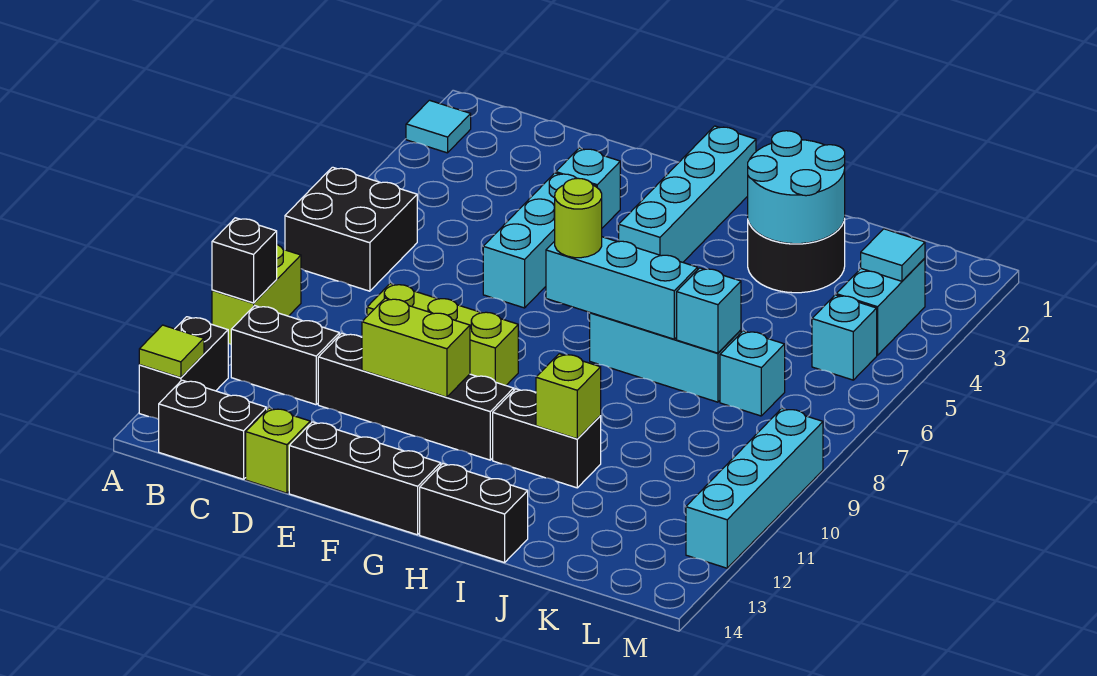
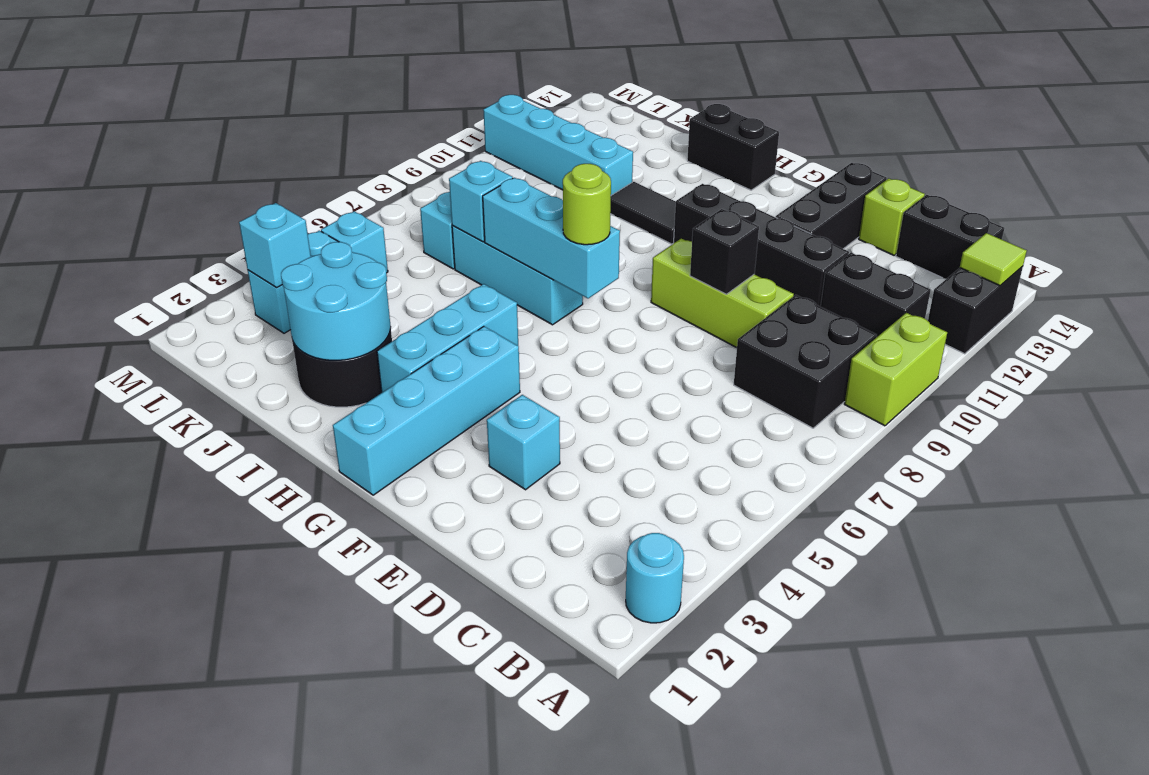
cyan 1x1 tile [406,100,471,153] -> cyan 1x1 round brick [626,533,684,623]
black 2x2 brick [285,167,417,291] -> black 2x2 brick moved to [734,295,877,428]
black 1x1 brick [212,218,277,303] -> black 1x1 brick moved to [690,209,759,294]
cyan 1x3 brick [483,173,595,308] -> cyan 1x3 brick moved to [377,284,518,392]
lime 1x2 brick [362,298,470,397] -> none
black 1x3 brick [289,422,441,535] -> black 1x3 brick turned to [776,163,887,249]
black 1x2 brick [493,389,601,488] -> black 1x2 tile [610,182,676,244]
lime 1x1 brick [536,354,601,439] -> none
cyan 1x1 tile [861,229,925,281] -> cyan 1x1 brick [239,203,311,287]
cyan 1x4 brick [686,408,823,568] -> cyan 1x4 brick turned to [483,95,633,195]

